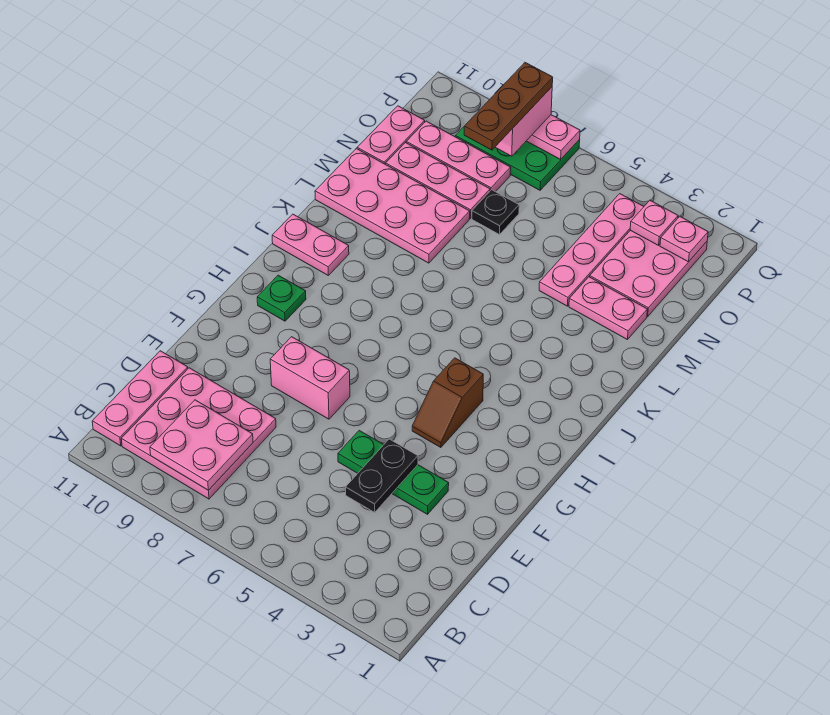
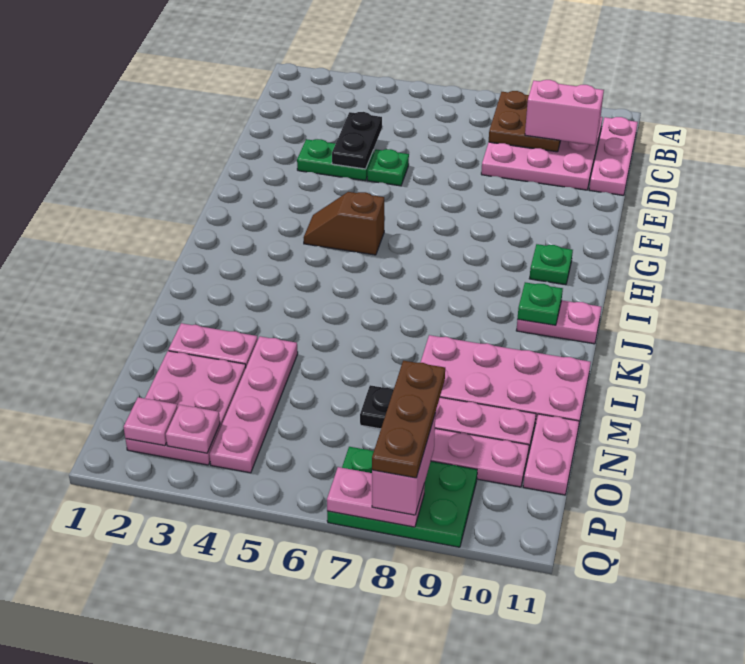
pink 2x2 plate [150,400,253,490] -> brown 2x2 plate [489,91,561,152]
pink 1x2 brick [270,337,350,419] -> pink 1x2 brick moved to [525,80,604,145]
brown 1x2 slope [412,358,483,448] -> brown 1x2 slope turned to [304,192,384,255]
none -> green 1x1 plate [518,282,563,325]

